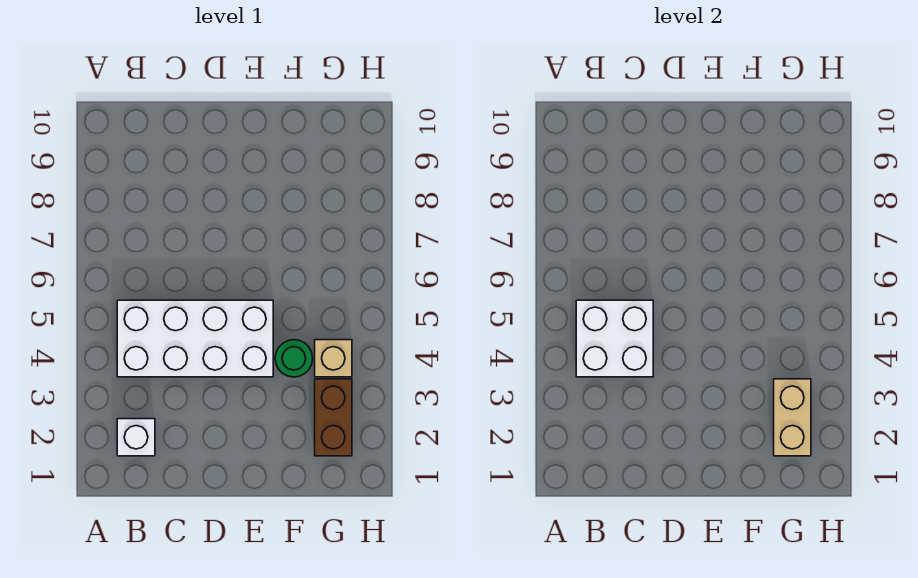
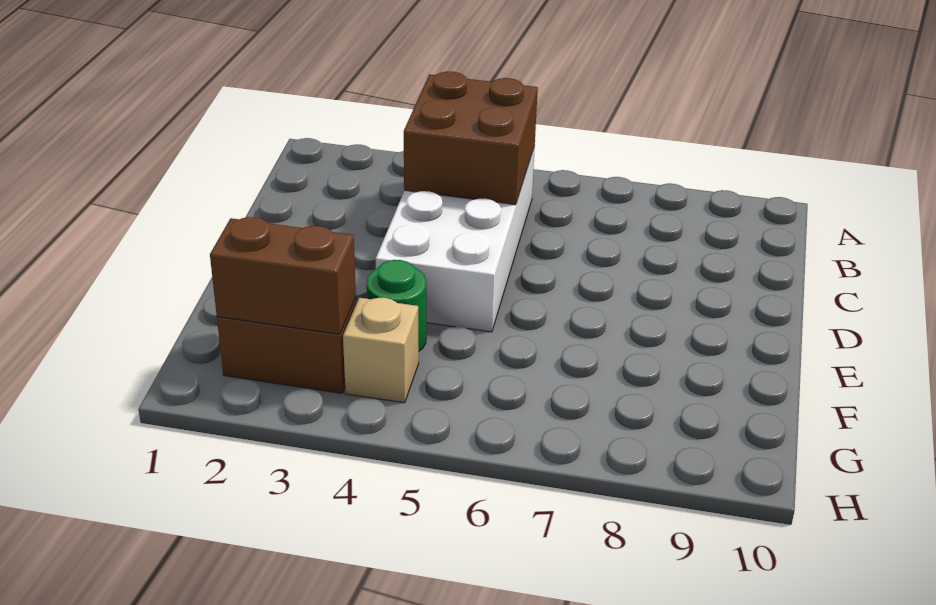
white 1x1 brick [117,419,155,456] -> none
white 2x2 brick [576,300,653,377] -> brown 2x2 brick [404,72,538,205]
tan 1x2 brick [774,379,811,456] -> brown 1x2 brick [210,217,356,334]

